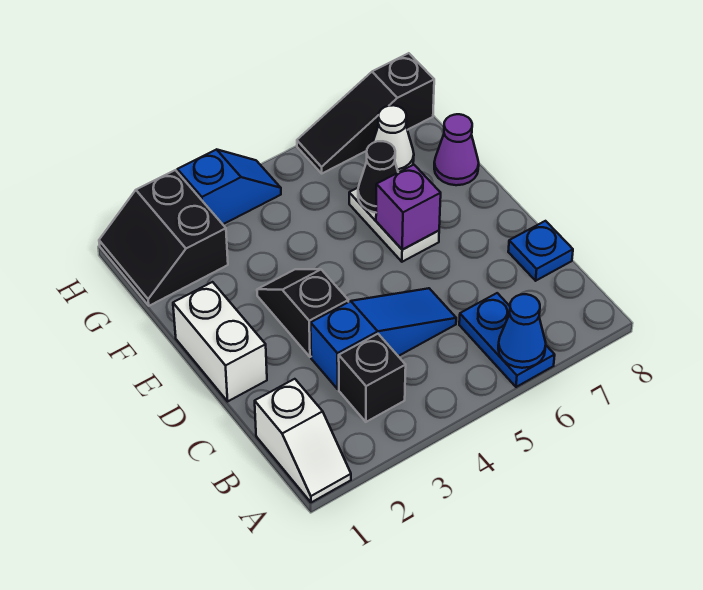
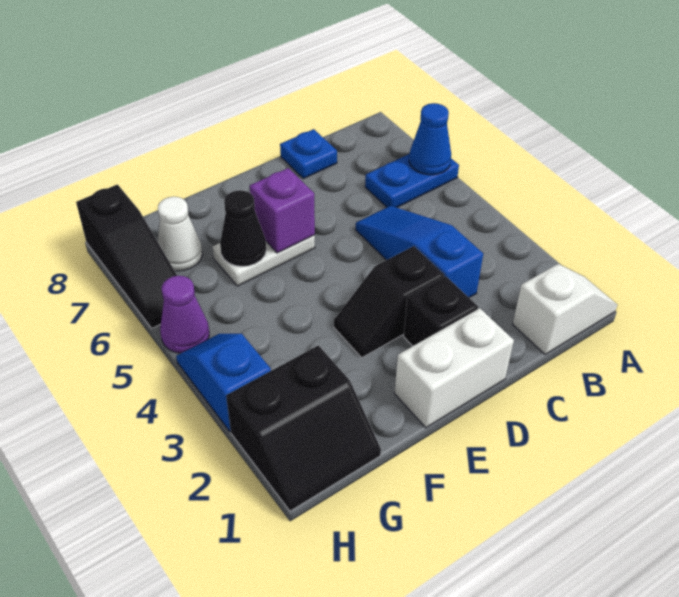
black 1x1 brick [339,334,406,422] -> black 1x1 brick moved to [404,276,478,346]
purple 1x1 cone [434,114,479,185] -> purple 1x1 cone moved to [160,276,209,353]

